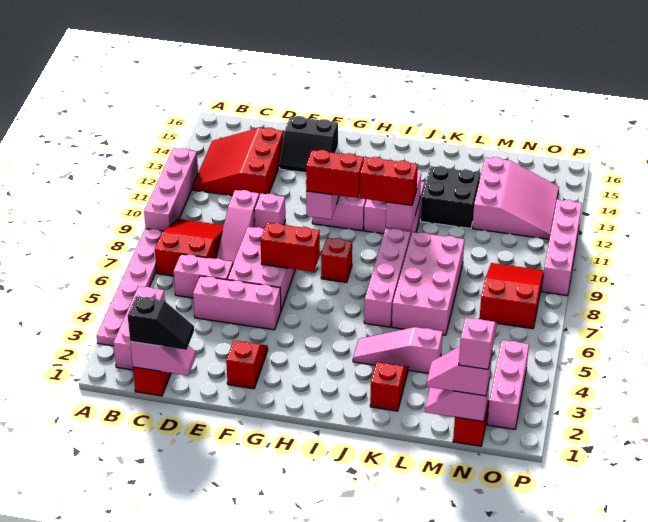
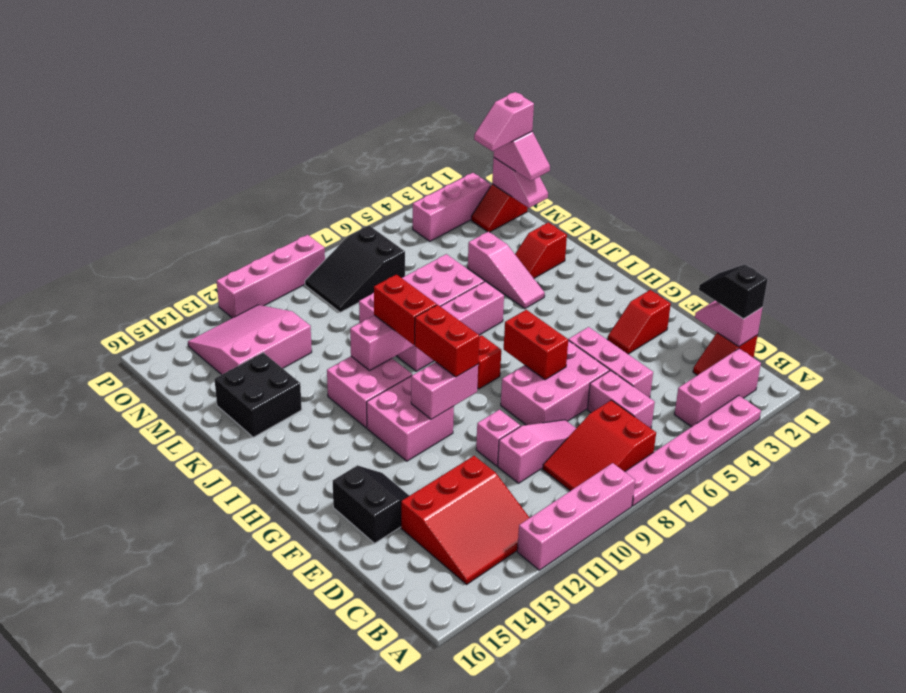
black 2x2 brick [420,166,480,228] -> black 2x2 brick moved to [215,353,302,437]
red 2x3 slope [479,263,544,329] -> black 2x3 slope [305,226,405,312]

